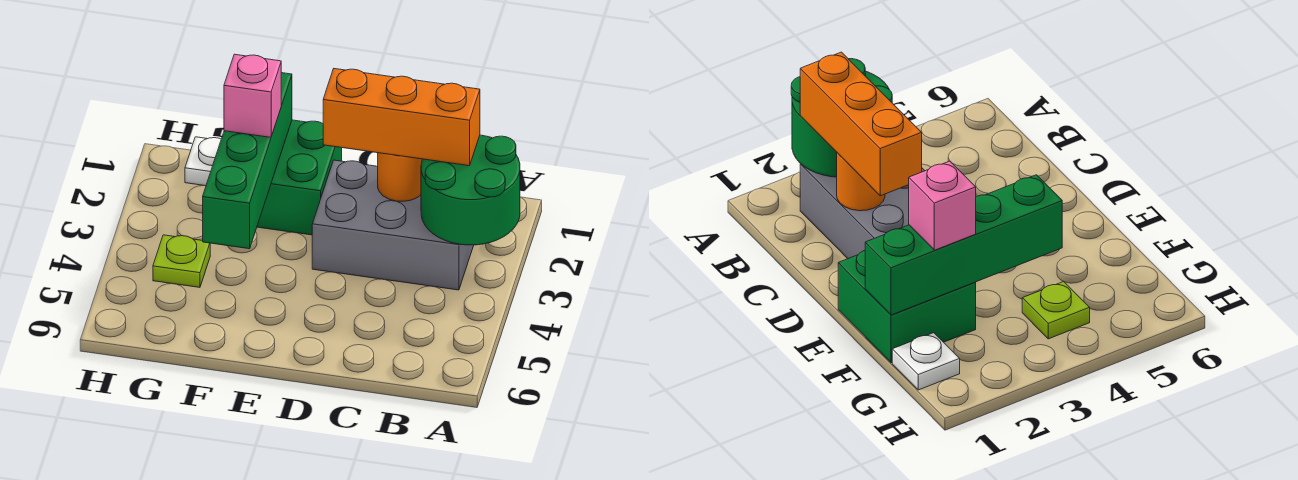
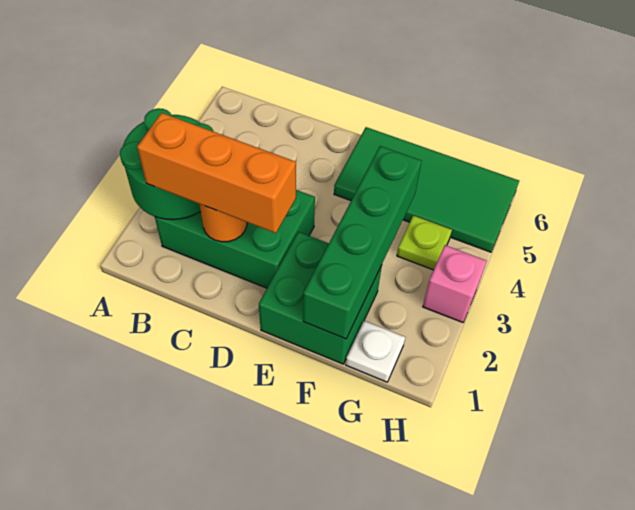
grey 2x3 brick [312,160,474,290] -> green 2x3 brick [155,190,315,288]
none -> green 2x4 tile [334,127,519,252]
pink 1x1 brick [224,54,281,137] -> pink 1x1 brick moved to [423,245,487,322]

